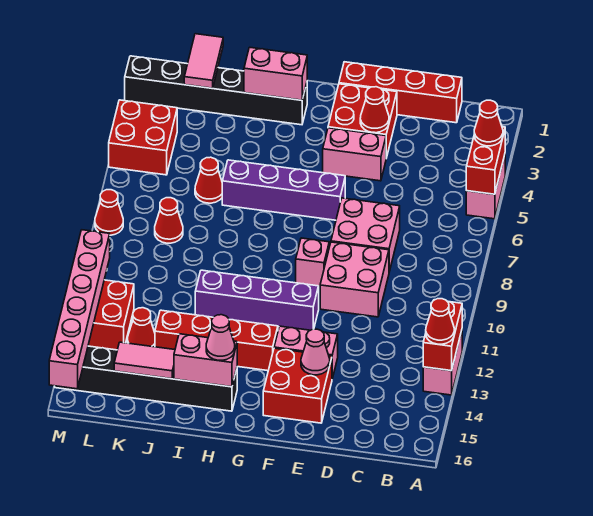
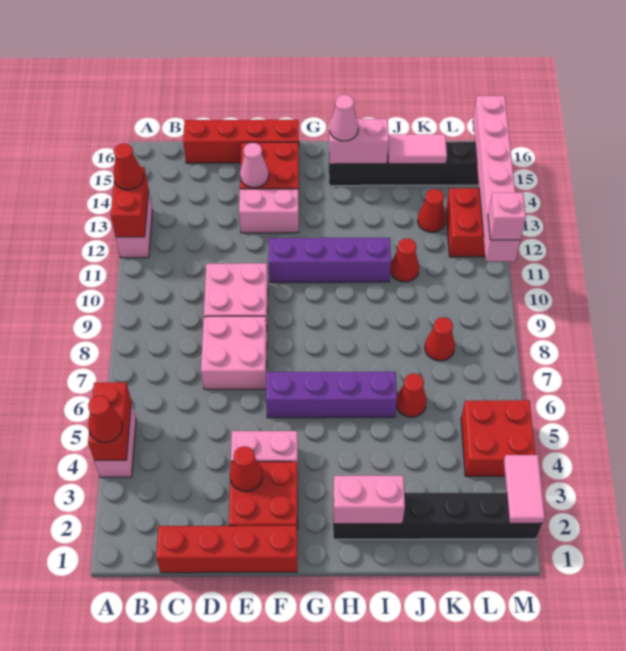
pink 1x1 brick [296,238,329,286] -> pink 1x1 brick moved to [488,193,526,240]
red 1x4 brick [155,310,278,371] -> red 1x4 brick moved to [183,120,299,163]
pink 1x2 tile [184,34,223,88] -> pink 1x2 tile moved to [504,455,545,523]
red 1x1 cone [95,190,123,235] -> red 1x1 cone moved to [390,238,419,282]

